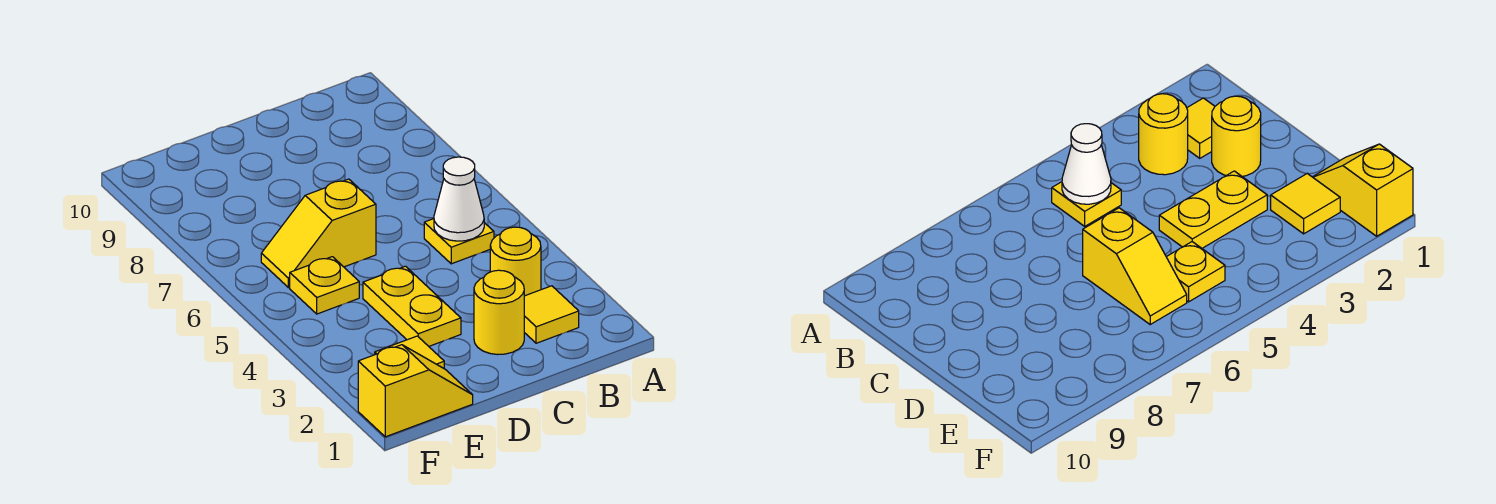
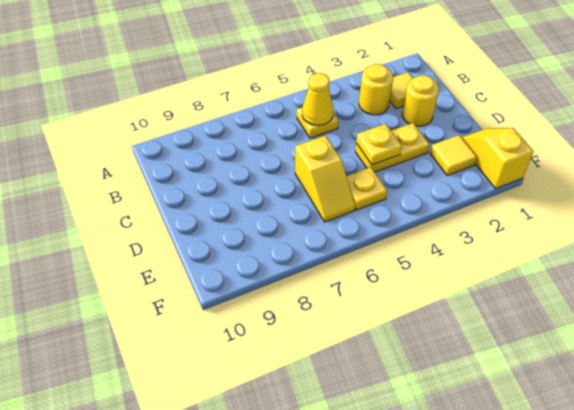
white 1x1 cone [434,157,484,241] -> yellow 1x1 cone [302,73,333,126]
none -> yellow 1x1 plate [356,124,402,165]

